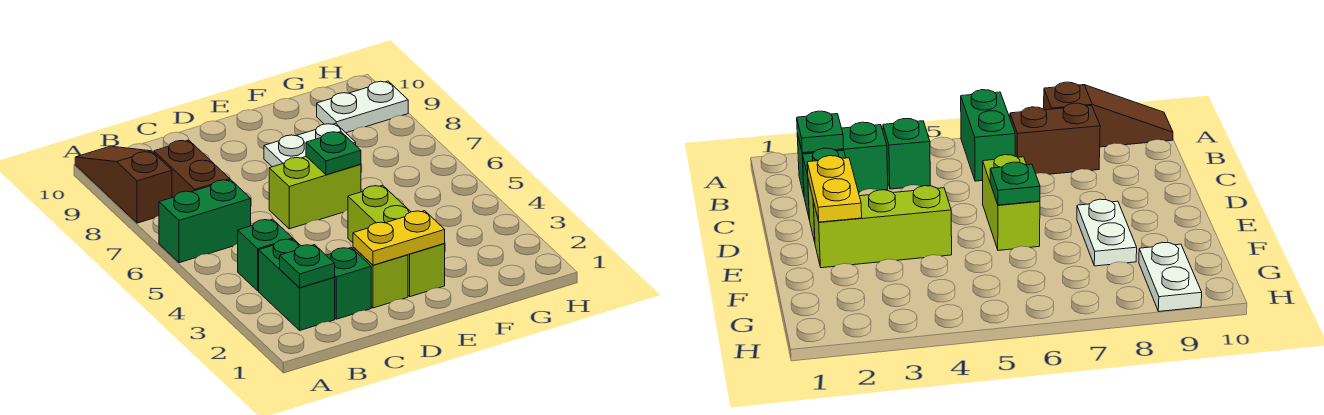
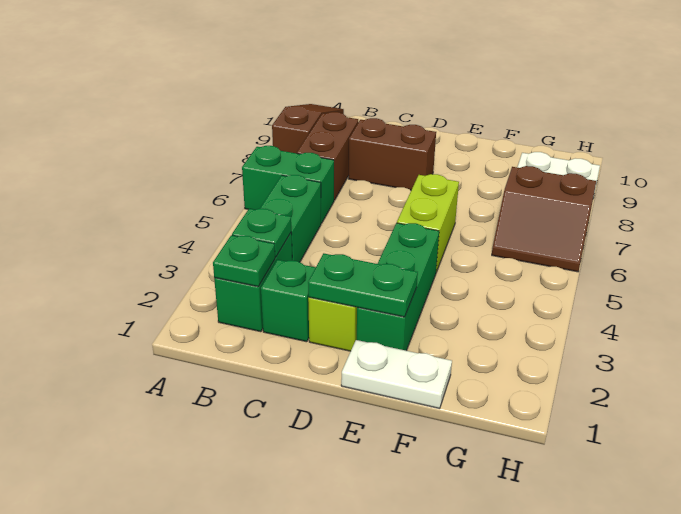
green 1x1 brick [238,219,293,291] -> green 1x2 brick [260,175,321,262]
none -> brown 1x2 brick [349,118,436,190]
yellow 1x2 plate [353,211,445,265] -> green 1x2 plate [308,253,418,317]
lime 1x2 brick [269,157,361,229] -> lime 1x2 brick turned to [397,174,459,272]
lime 1x3 brick [348,185,445,297] -> green 1x3 brick [357,223,439,351]
green 1x1 plate [306,132,361,175] -> green 1x1 plate moved to [232,209,291,257]
white 1x2 plate [264,123,356,167] -> white 1x2 plate moved to [341,340,452,409]
none -> brown 2x2 slope [492,166,596,272]

